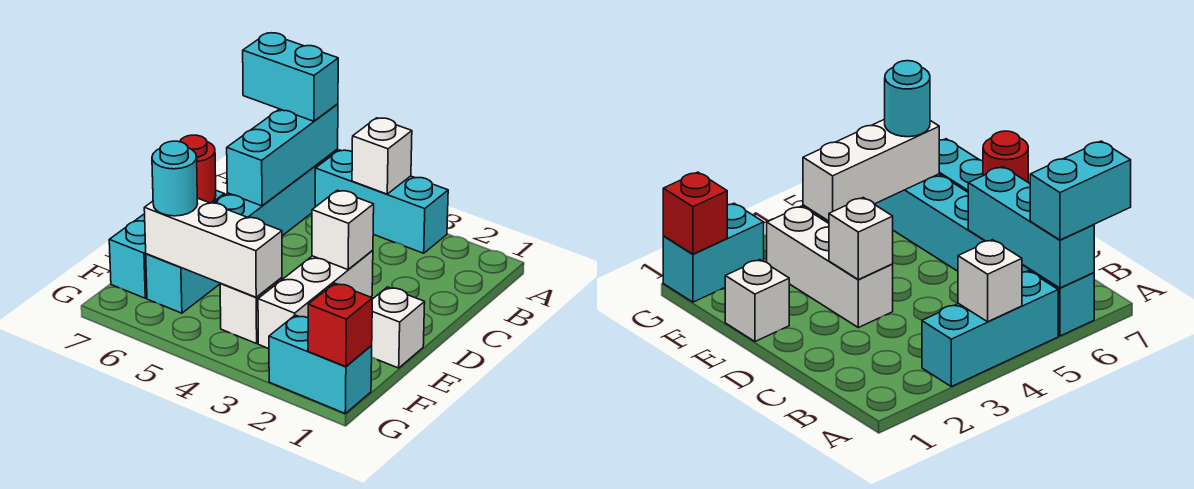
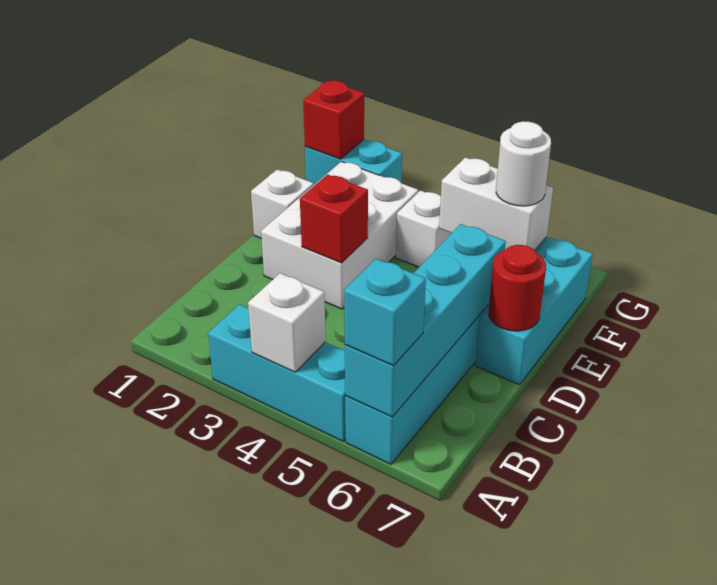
cyan 1x3 brick [227,104,338,206] -> cyan 1x4 brick [345,224,506,417]
cyan 1x2 brick [243,33,338,121] -> cyan 1x1 brick [344,259,426,366]
white 1x3 brick [258,250,373,349] -> white 2x3 brick [261,162,418,309]
white 1x1 brick [312,190,374,270] -> red 1x1 brick [300,174,368,263]
white 1x3 brick [144,198,282,297] -> white 1x2 brick [439,157,553,250]
cyan 1x1 round brick [152,141,198,216] -> white 1x1 round brick [496,121,551,206]

